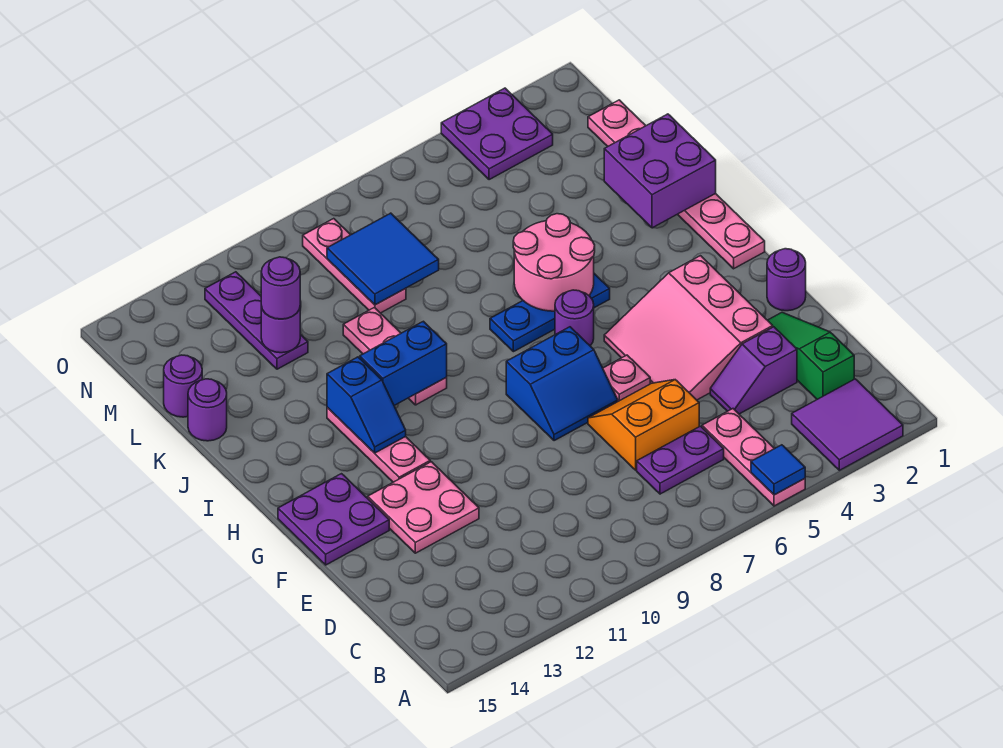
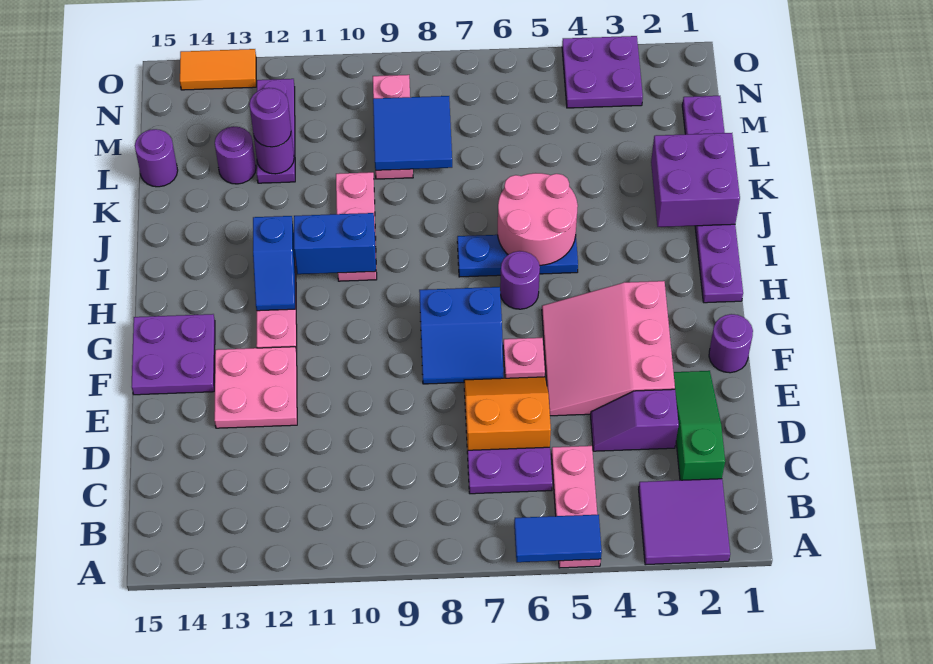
blue 1x1 tile [751,445,805,495] -> blue 1x2 tile [514,515,602,562]
pink 1x6 plate [588,100,765,269] -> purple 1x6 plate [682,96,743,303]
purple 1x1 round brick [188,379,227,441] -> purple 1x1 round brick moved to [215,126,256,184]
none -> orange 1x2 tile [180,49,256,90]

